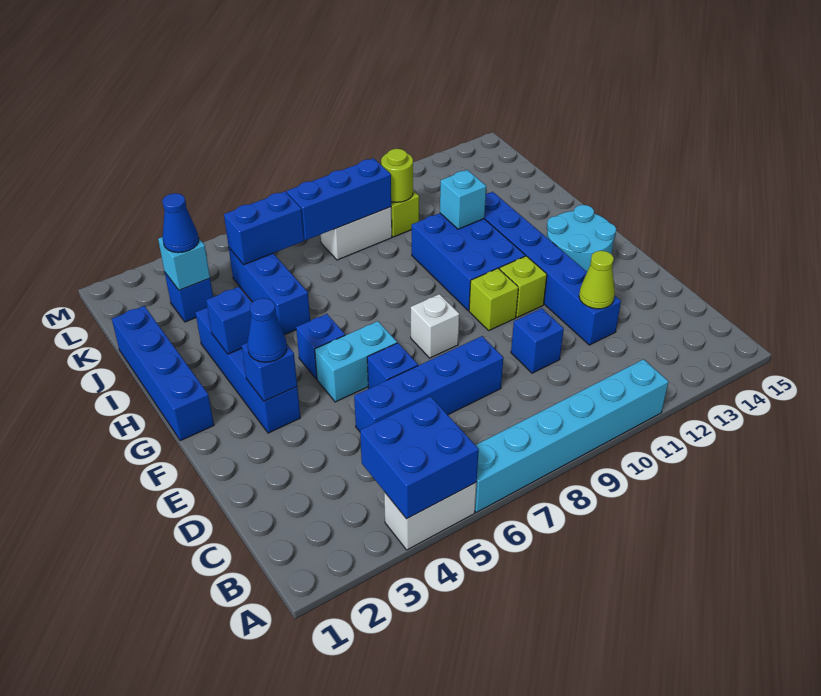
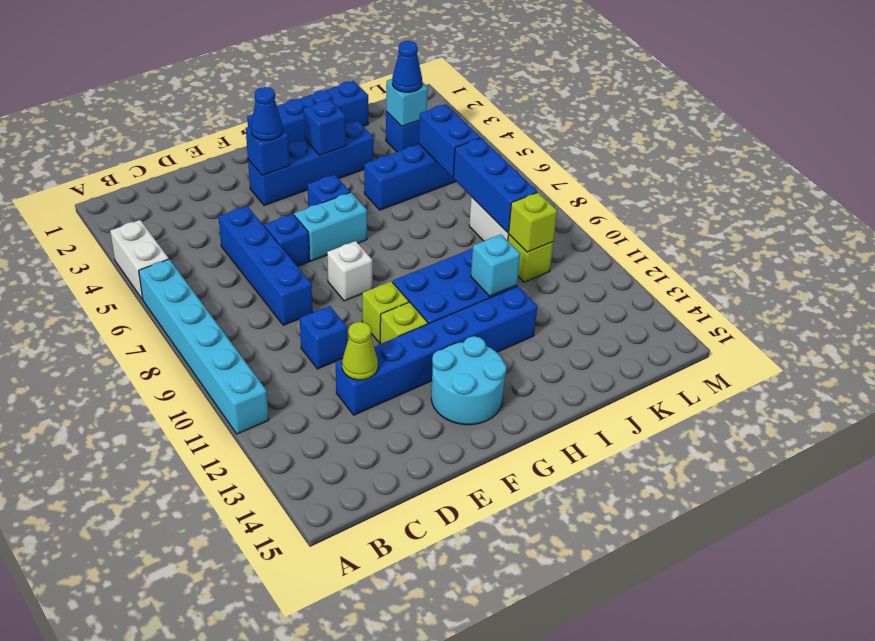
blue 2x2 brick [360,396,479,519] -> none
cyan 1x2 brick [315,321,397,402] -> cyan 1x2 brick turned to [294,192,367,261]
lime 1x1 round brick [381,149,413,202] -> lime 1x1 brick [508,192,557,252]

